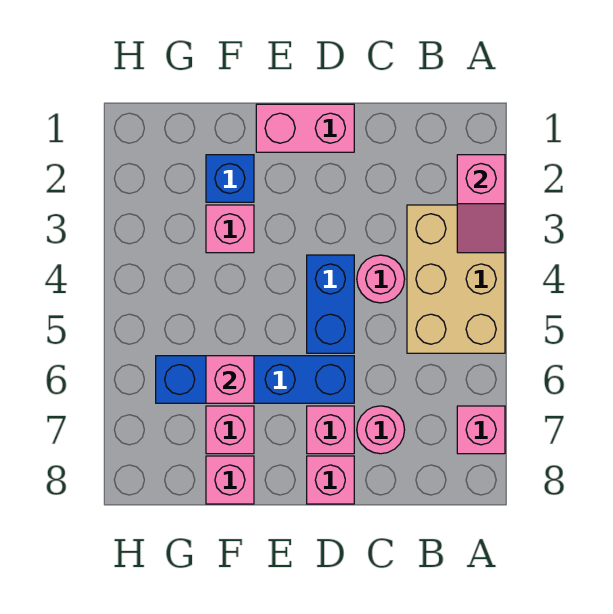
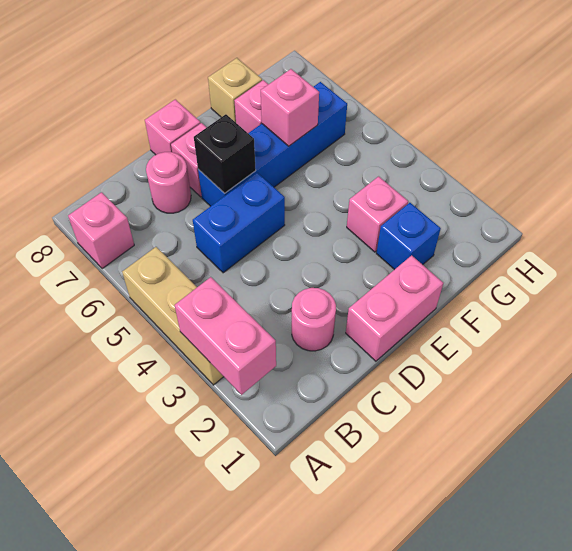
pink 1x2 slope [457,155,505,253] -> pink 1x2 brick [175,277,276,395]
tan 2x3 brick [407,205,505,353] -> tan 1x3 brick [122,247,224,385]
pink 1x1 round brick [357,255,405,303] -> pink 1x1 round brick moved to [292,288,336,351]
blue 1x2 brick [307,255,354,353] -> blue 1x2 brick turned to [193,173,285,273]
none -> black 1x1 brick [194,114,256,193]
pink 1x1 brick [206,456,254,504] -> tan 1x1 brick [208,58,262,122]

